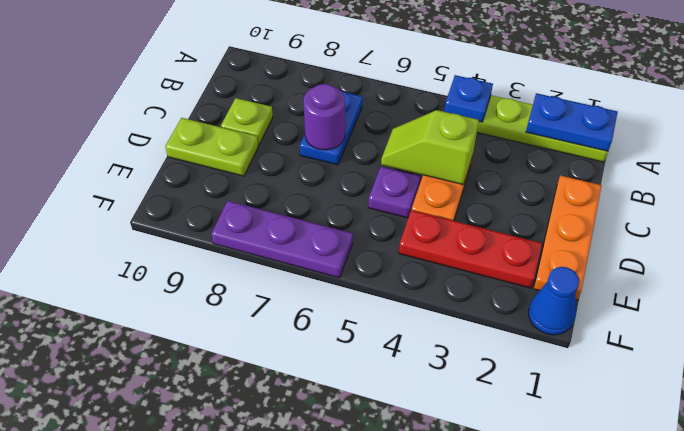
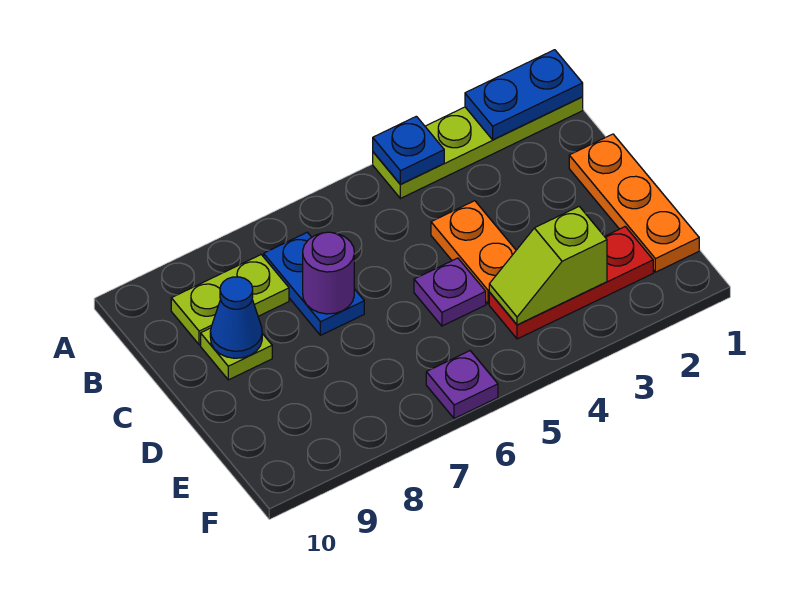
lime 1x2 slope [381,110,479,185] -> lime 1x2 slope moved to [489,207,607,325]
lime 1x2 plate [165,118,258,176] -> lime 1x2 plate moved to [171,255,289,345]
blue 1x1 cone [529,267,579,335] -> blue 1x1 cone moved to [210,277,262,358]
purple 1x3 plate [211,201,353,278] -> purple 1x1 plate [426,351,498,419]

